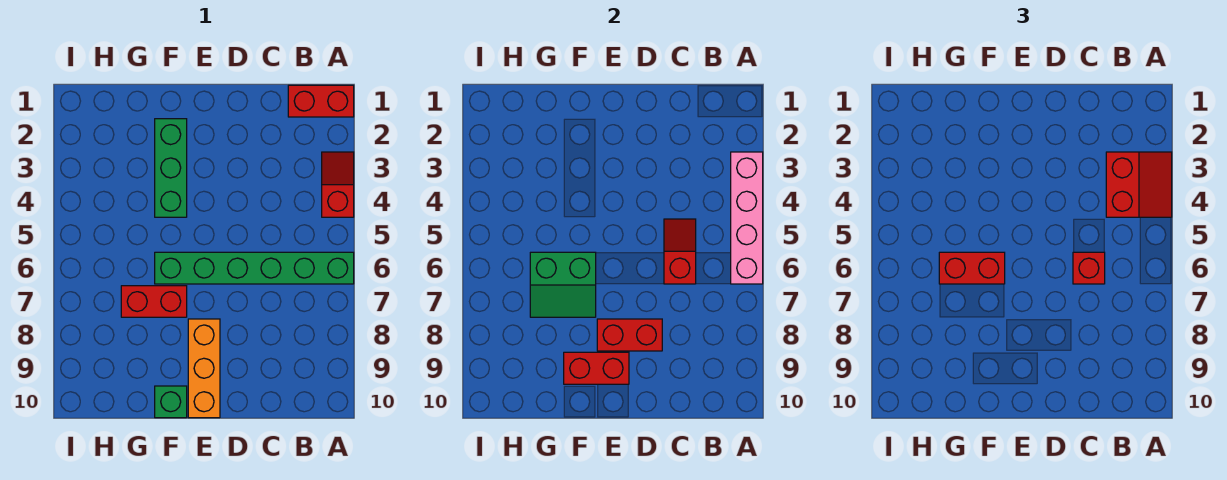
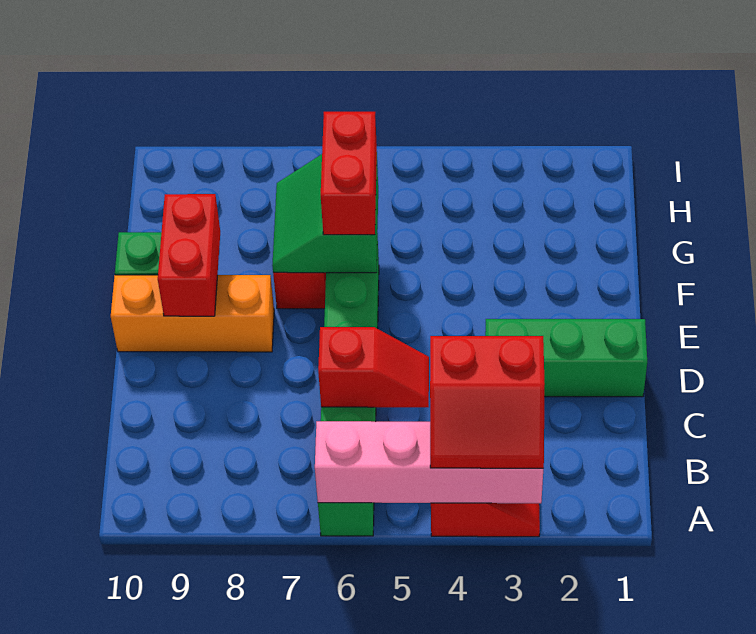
red 1x2 brick [288,85,354,117] -> none
red 1x1 brick [1073,252,1105,284] -> none
red 1x2 brick [597,319,662,351] -> none
green 1x3 brick [155,119,187,217] -> green 1x3 brick moved to [485,319,647,397]

